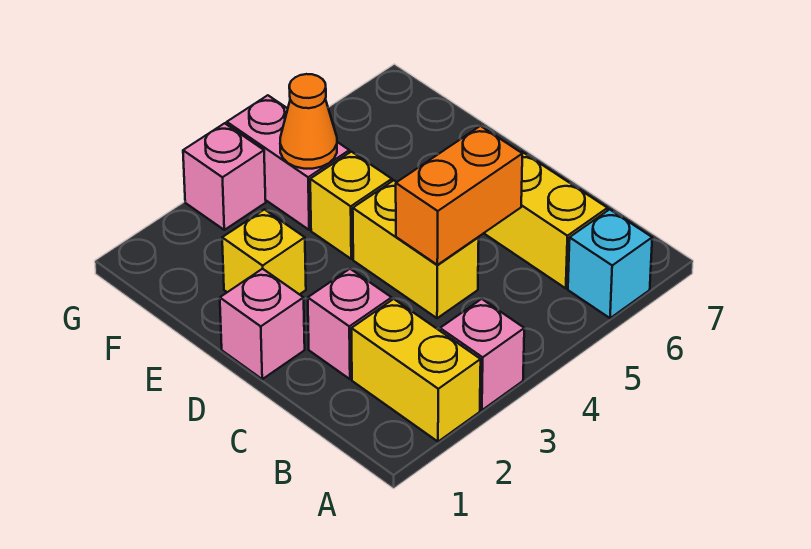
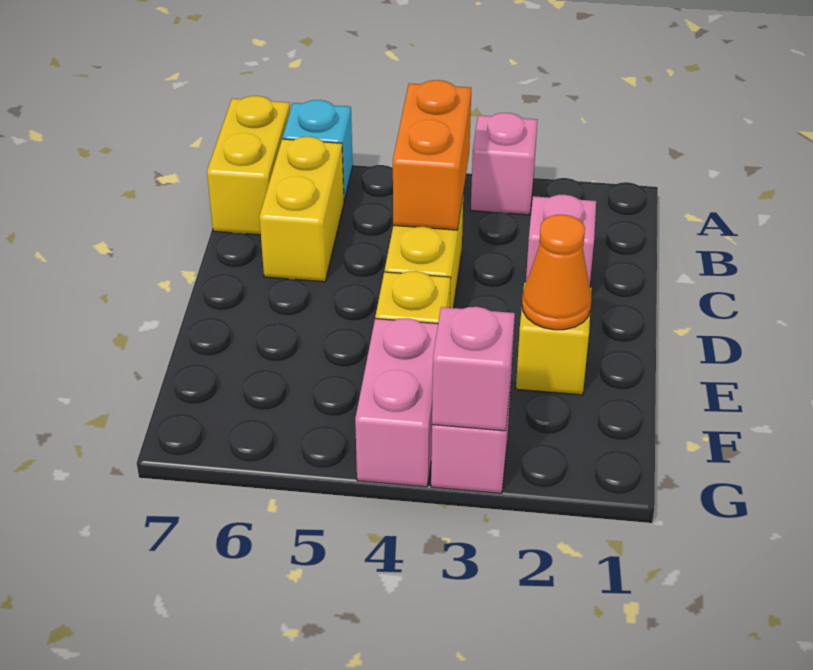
yellow 1x2 brick [351,299,481,442] -> yellow 1x2 brick moved to [207,96,290,235]
orange 1x2 brick [396,126,522,265] -> orange 1x2 brick turned to [393,80,471,230]
pink 1x1 brick [220,269,305,379] -> pink 1x1 brick moved to [432,307,515,431]
orange 1x1 cone [280,74,337,169] -> orange 1x1 cone moved to [522,215,592,330]

